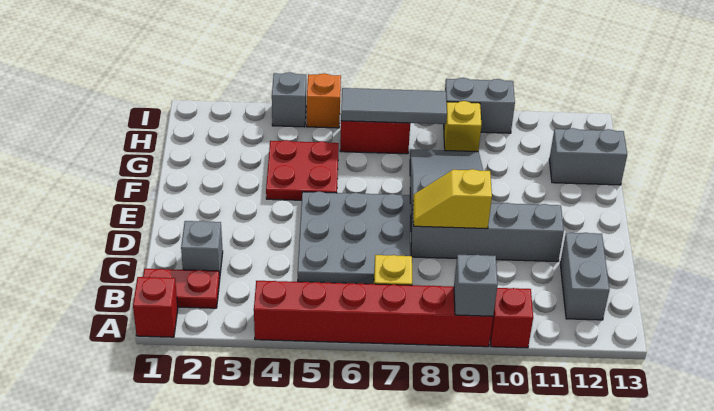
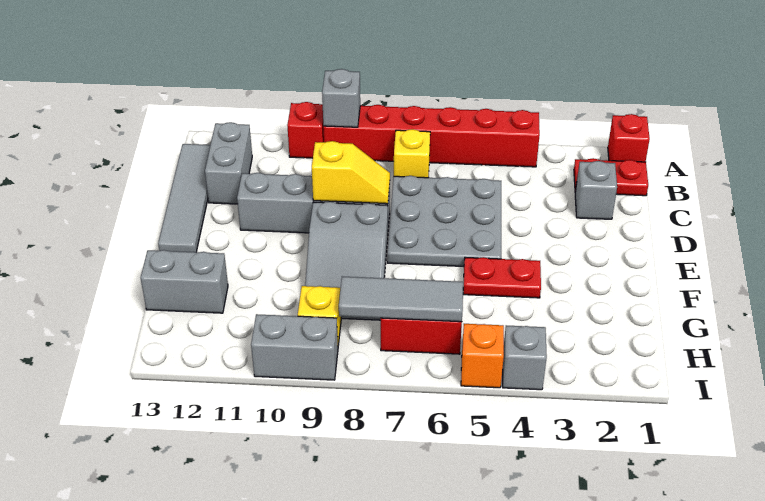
none -> grey 1x4 tile [158,144,210,252]
red 2x2 plate [266,140,339,200] -> red 1x2 plate [463,257,541,298]

